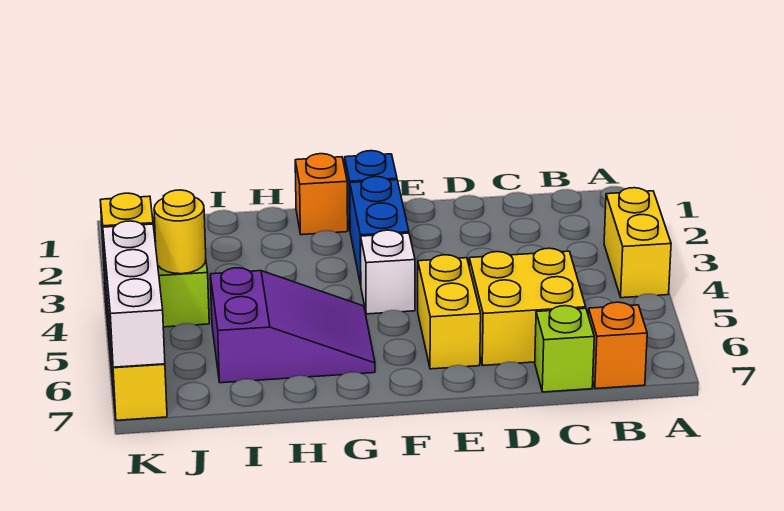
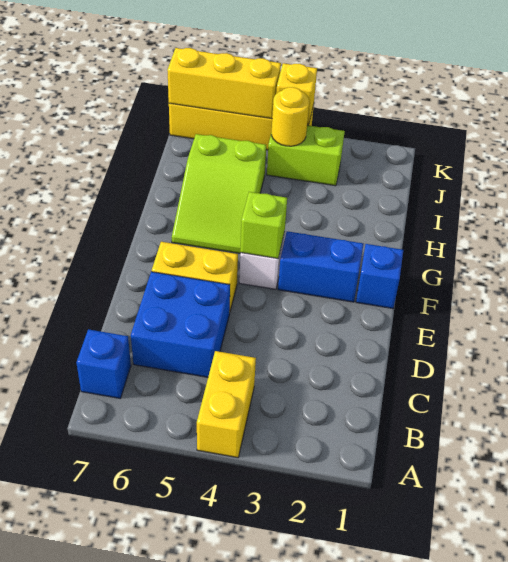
yellow 1x2 brick [604,188,671,298] -> yellow 1x2 brick turned to [197,351,256,458]
orange 1x1 brick [588,302,647,389] -> blue 1x1 brick [76,329,131,398]
yellow 2x2 brick [469,248,586,365] -> blue 2x2 brick [131,272,230,377]
lime 1x1 brick [535,306,594,392] -> lime 1x1 brick moved to [240,192,287,259]
orange 1x1 brick [295,154,348,235] -> none
purple 2x3 slope [210,268,375,383] -> lime 2x3 slope [172,134,266,253]
white 1x3 brick [103,221,165,367] -> yellow 1x3 brick [167,48,281,119]

